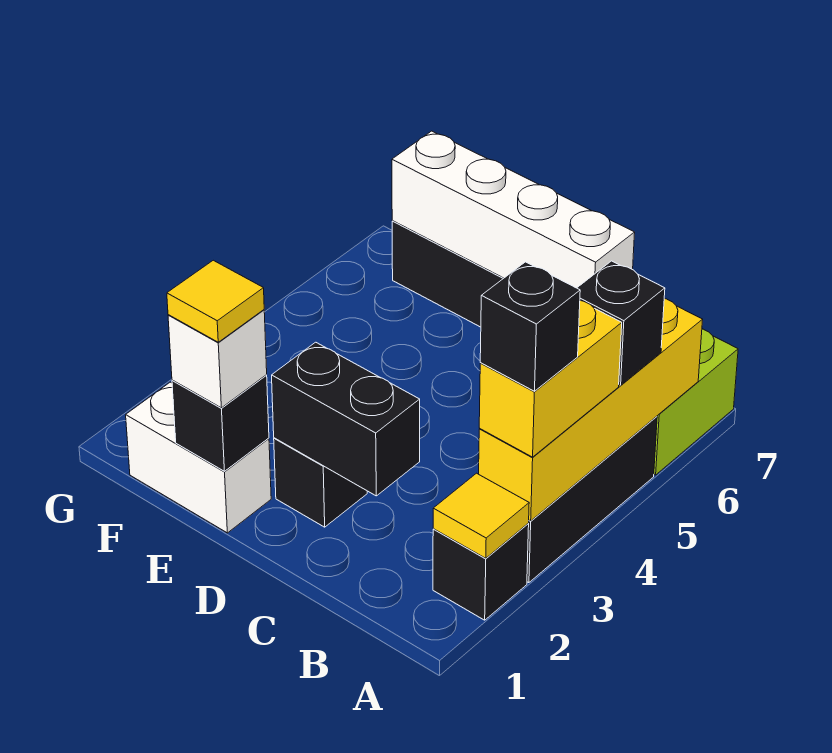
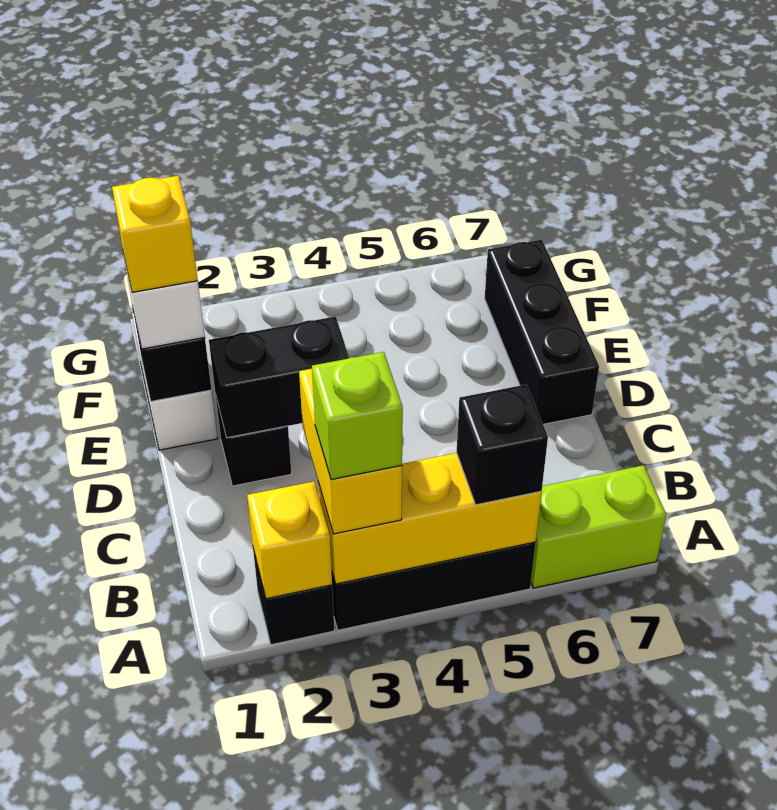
yellow 1x1 tile [433,473,529,558] -> yellow 1x1 brick [247,482,332,599]
yellow 1x4 brick [479,299,703,521] -> yellow 1x3 brick [318,453,542,584]
yellow 1x2 brick [479,301,622,457] -> yellow 1x2 brick turned to [299,369,402,534]
black 1x1 brick [480,262,580,391] -> lime 1x1 brick [312,352,403,480]
black 1x2 brick [272,342,420,496] -> black 1x2 brick turned to [209,316,349,438]
white 1x4 brick [392,131,635,288] -> none
yellow 1x1 tile [167,260,264,342] -> yellow 1x1 brick [112,176,198,292]

